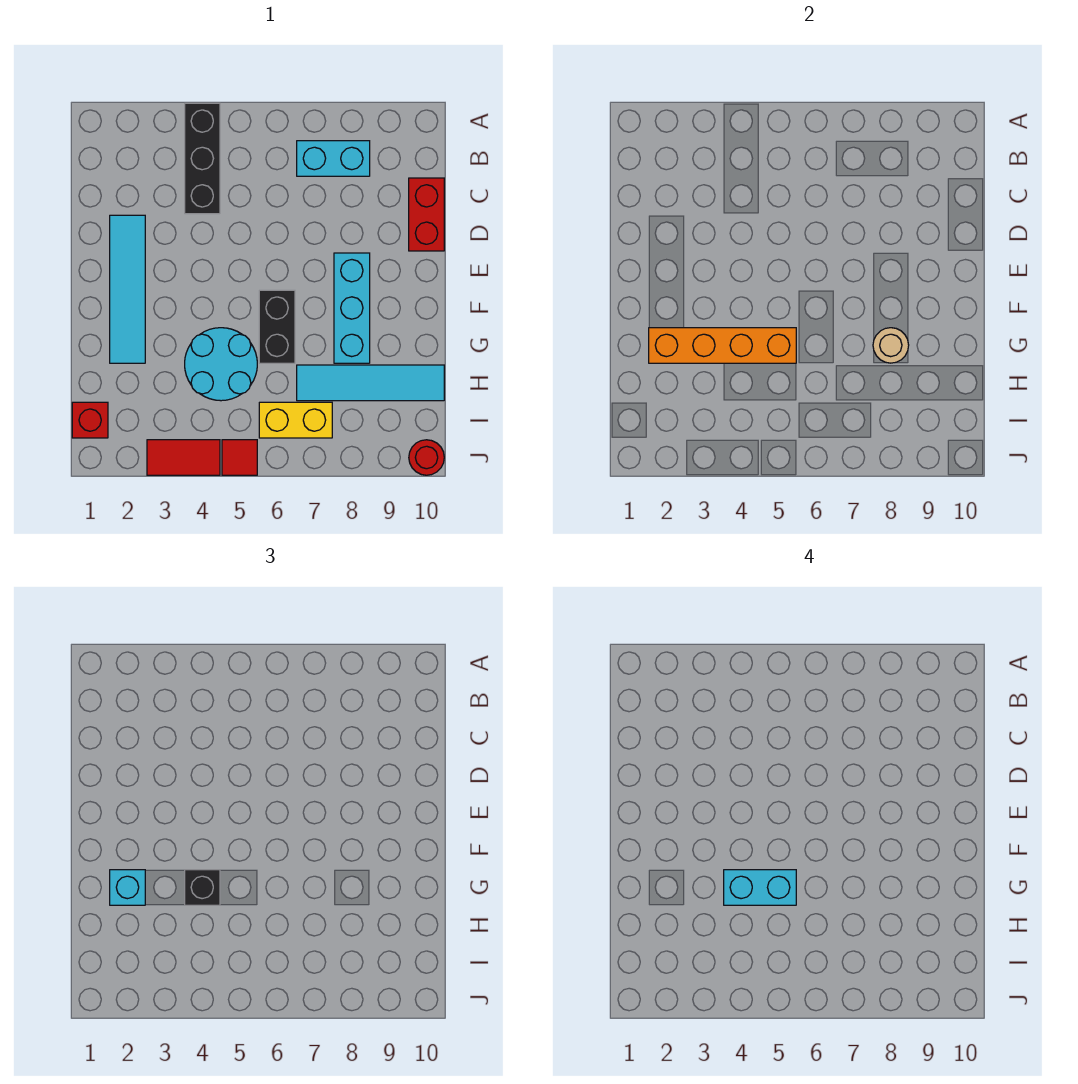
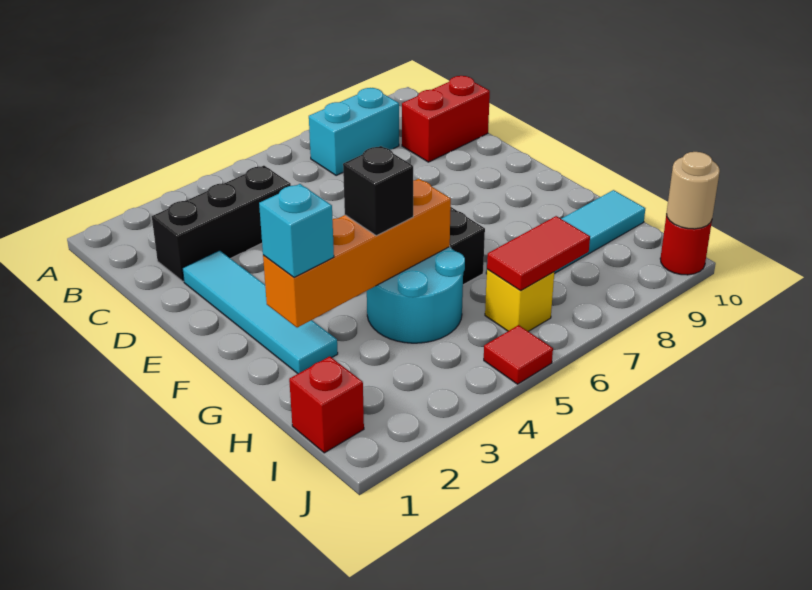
black 1x3 brick [185,103,220,214] -> black 1x3 brick turned to [152,166,291,281]
red 1x2 brick [409,178,444,251] -> red 1x2 brick turned to [402,76,490,162]
cyan 1x3 brick [334,253,370,363] -> none
cyan 1x2 brick [724,870,796,905] -> none
tan 1x1 round brick [873,328,909,363] -> tan 1x1 round brick moved to [667,152,720,229]
yellow 1x2 brick [259,402,332,438] -> yellow 1x1 brick [485,269,554,331]
red 1x2 tile [147,440,220,475] -> red 1x2 tile moved to [487,216,590,291]

